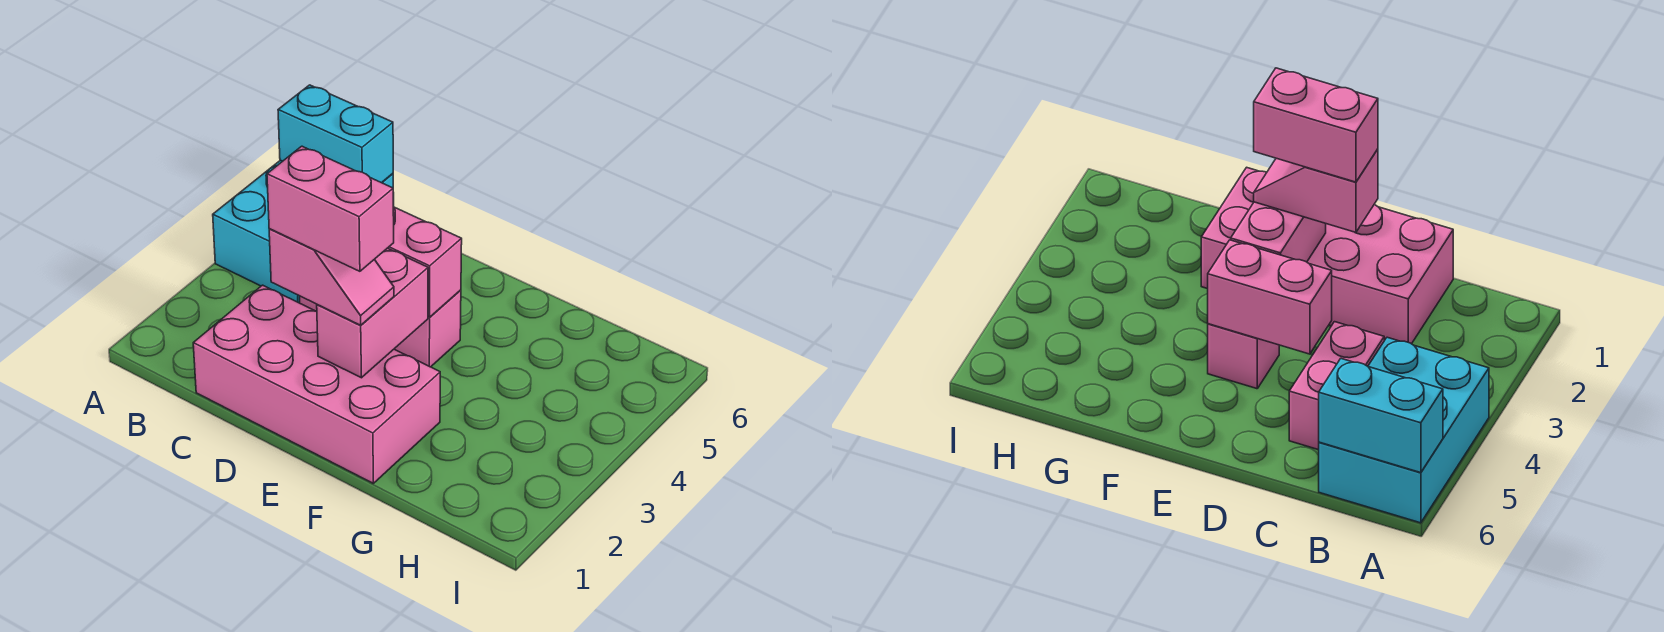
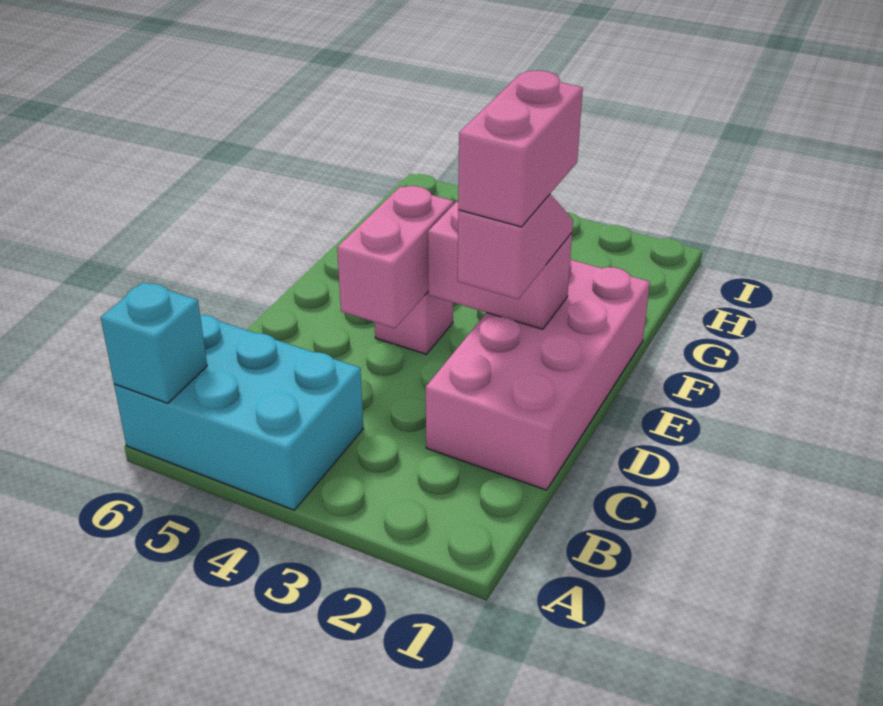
cyan 1x2 brick [278,85,393,183] -> cyan 1x1 brick [101,282,207,403]
pink 1x2 brick [1289,322,1384,450] -> none

